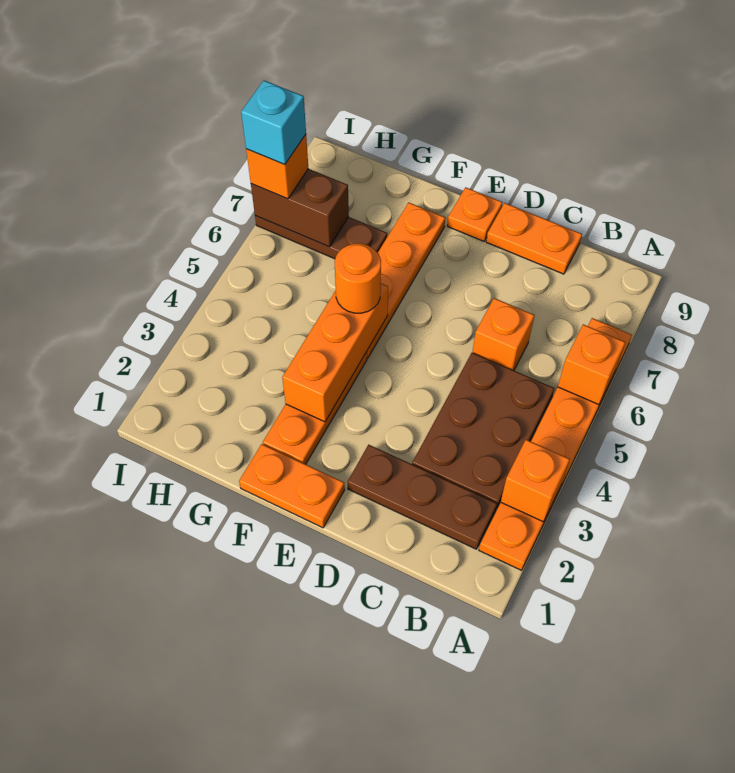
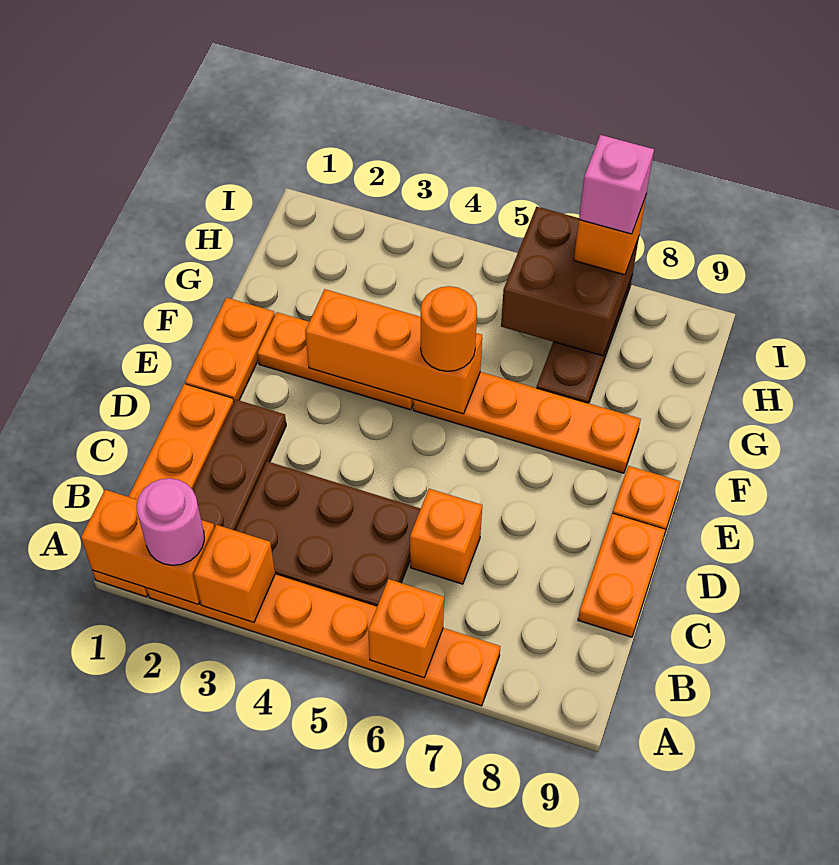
none -> orange 1x4 plate [92,384,234,597]
none -> orange 1x2 brick [81,490,215,604]
none -> pink 1x1 round brick [137,478,204,565]
brown 1x2 brick [251,169,349,247] -> brown 2x2 brick [501,207,639,356]
cyan 1x1 brick [241,81,306,165] -> pink 1x1 brick [579,135,654,234]

